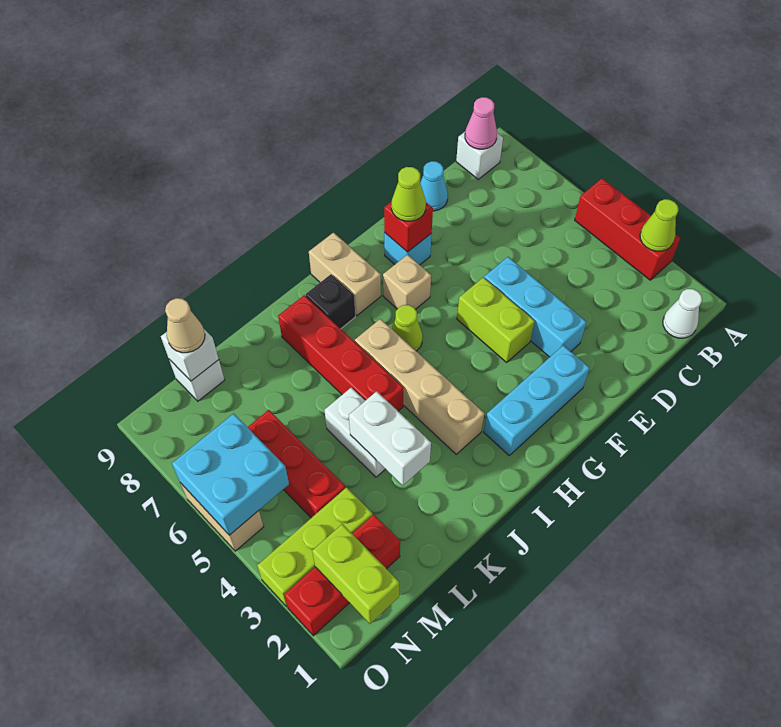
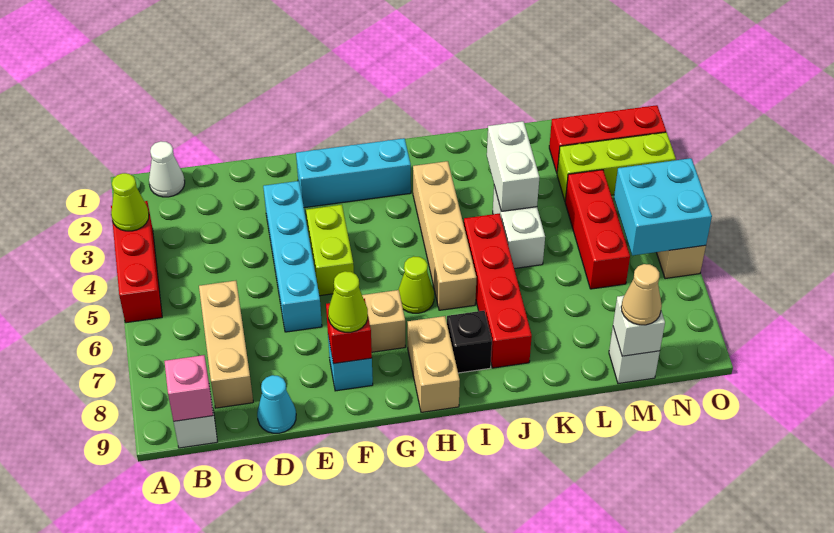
pink 1x1 cone [465,97,497,149] -> pink 1x1 brick [164,355,213,421]
none -> tan 1x3 brick [199,281,253,408]
cyan 1x3 brick [484,257,587,357] -> cyan 1x4 brick [263,181,322,332]
lime 1x2 brick [312,524,399,624] -> none

